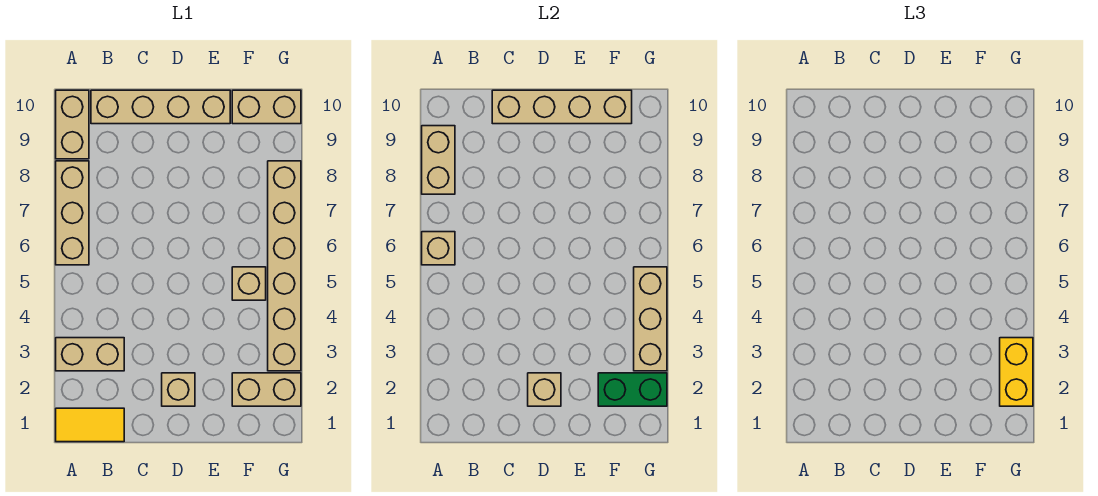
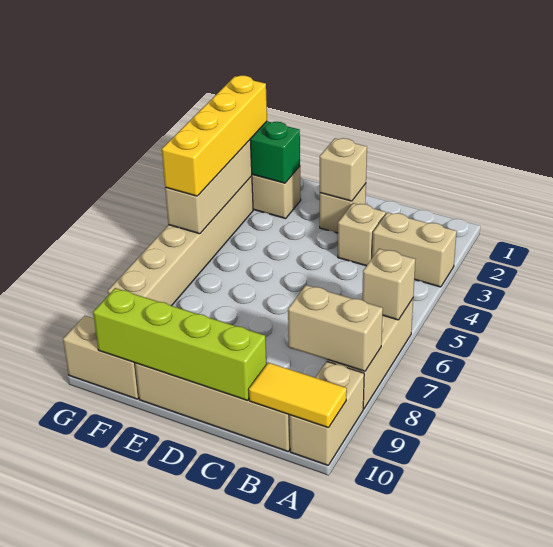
yellow 1x2 tile [56,408,124,442] -> yellow 1x2 tile moved to [249,363,347,428]
tan 1x2 brick [422,126,455,194] -> tan 1x2 brick turned to [288,285,383,371]
tan 1x4 brick [492,90,632,124] -> lime 1x4 brick [93,288,266,400]
tan 1x1 brick [232,267,266,300] -> tan 1x1 brick moved to [338,203,386,266]
yellow 1x2 brick [1000,338,1033,406] -> yellow 1x4 brick [162,75,267,196]

